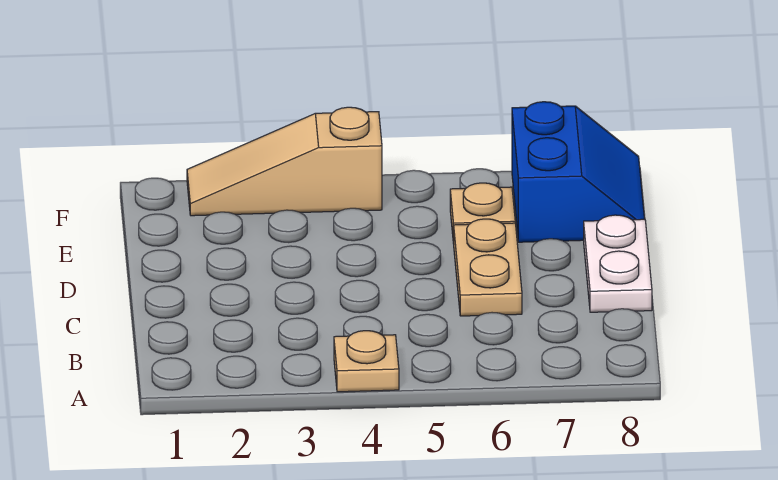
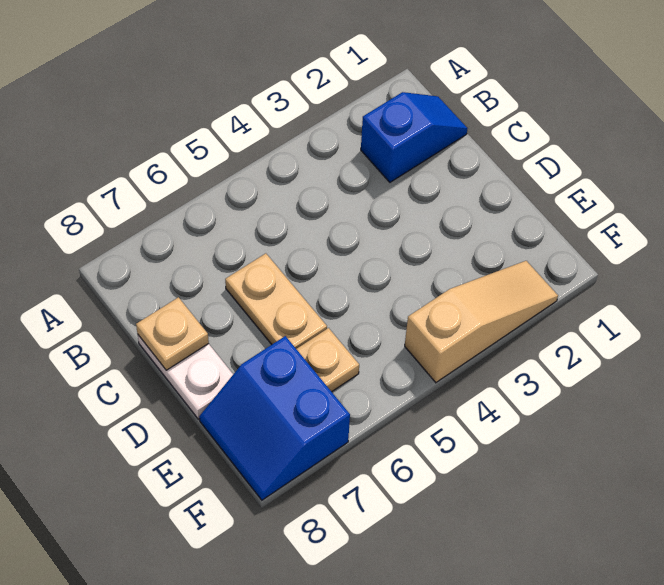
tan 1x1 plate [334,331,399,392] -> tan 1x1 plate moved to [136,297,209,370]
none -> blue 1x2 slope [361,92,468,182]

